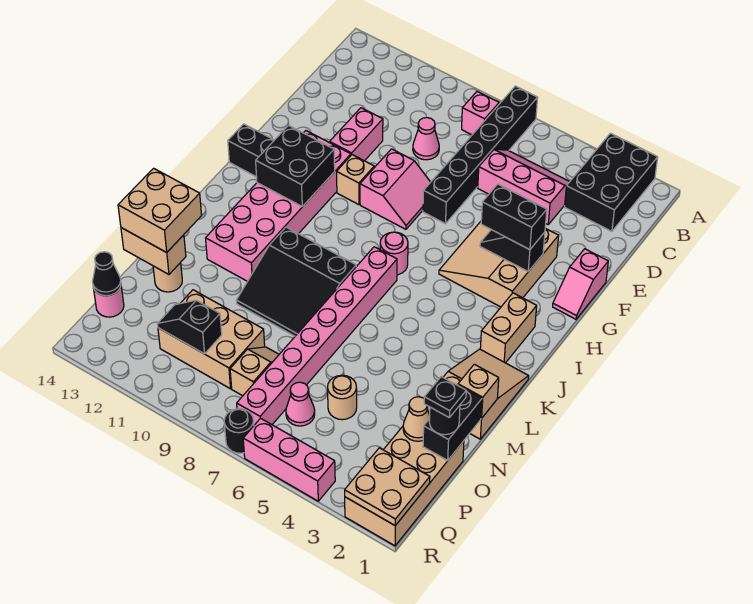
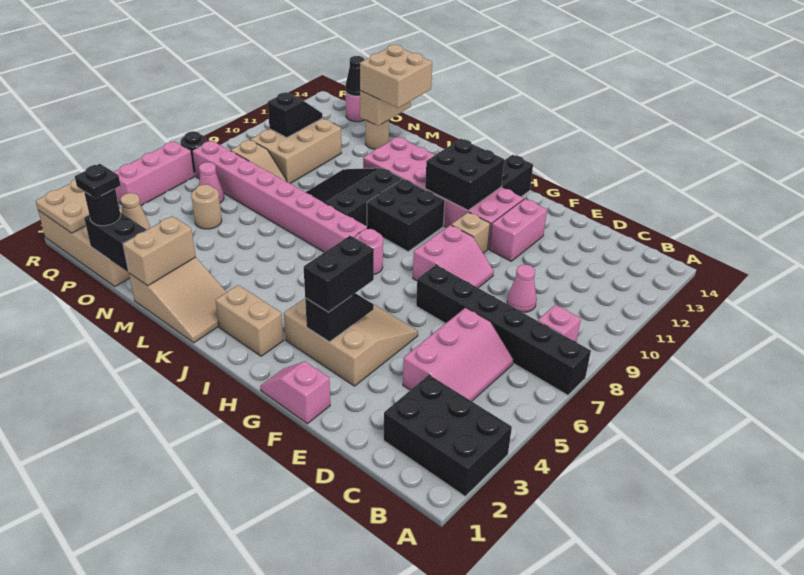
pink 1x2 brick [330,108,383,161] -> pink 1x2 brick turned to [489,199,547,261]
pink 2x2 slope [360,149,430,229] -> pink 2x2 slope turned to [413,225,494,288]
none -> black 2x2 brick [367,179,445,251]
tan 1x1 brick [458,364,499,418] -> tan 1x2 brick [123,216,196,286]

